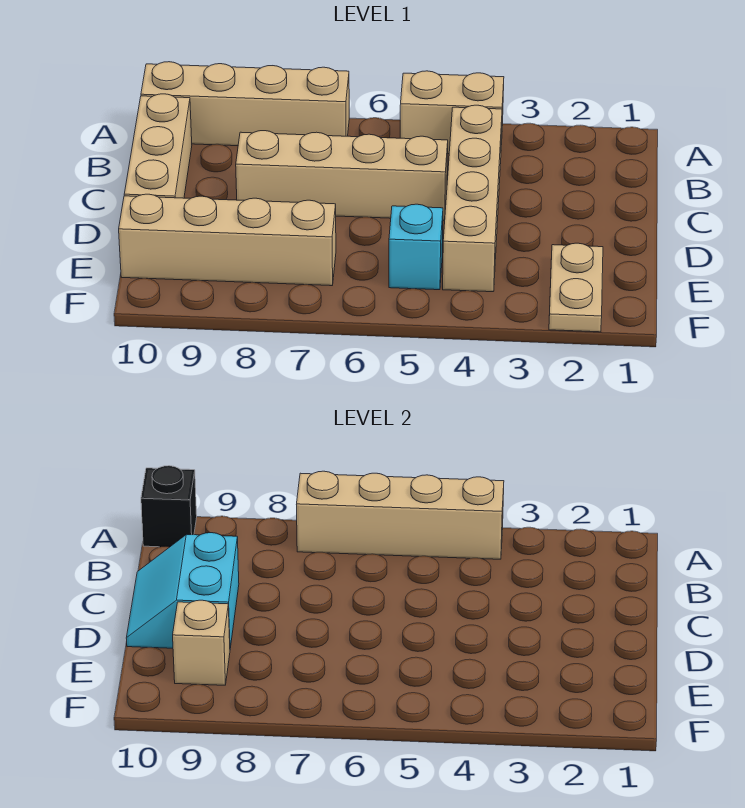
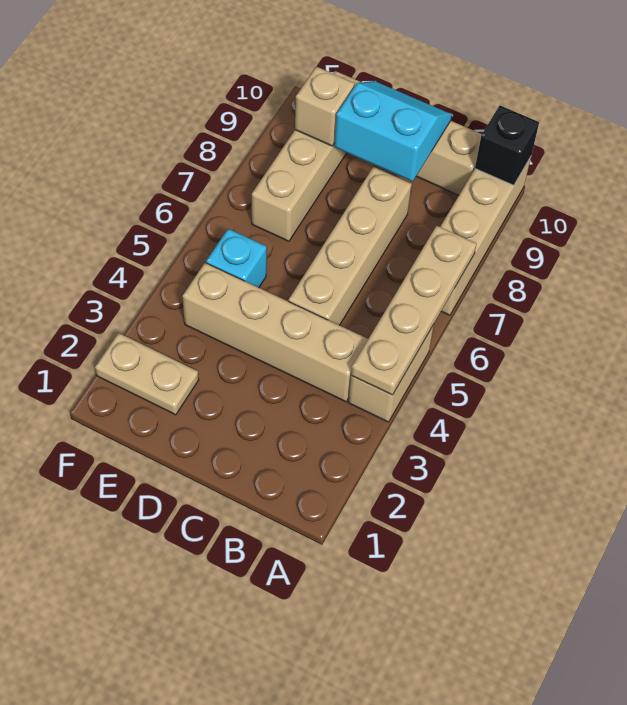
tan 1x4 brick [296,471,504,559] -> tan 1x4 plate [351,226,477,395]

